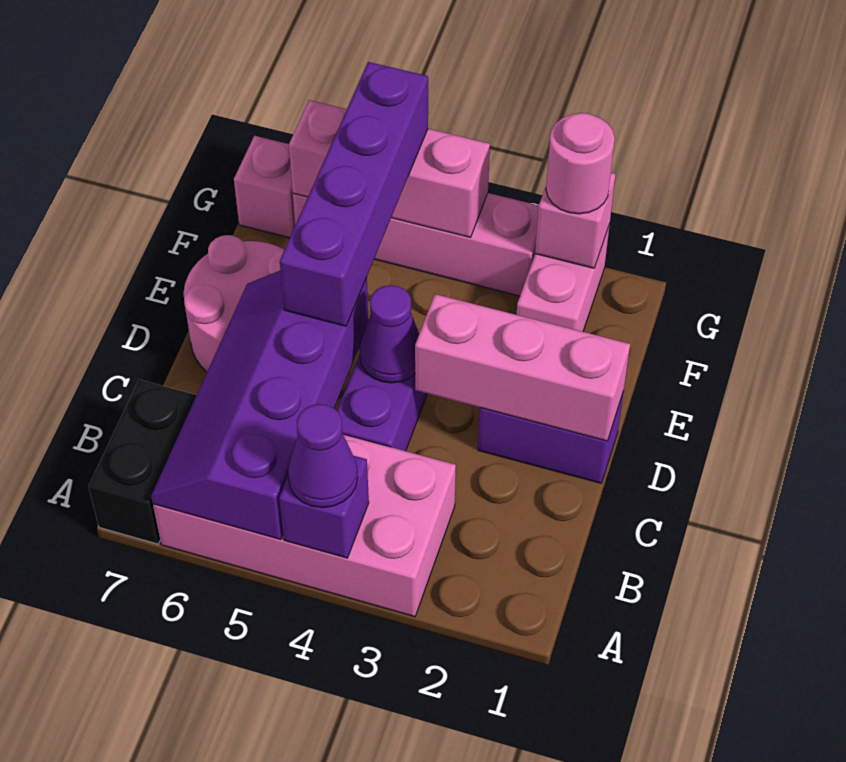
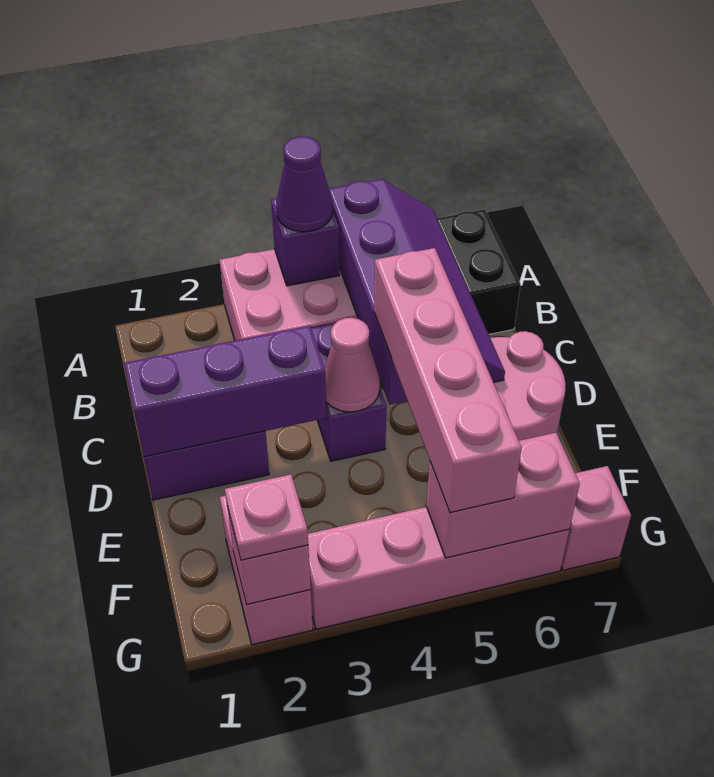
pink 1x3 brick [415,294,630,441] -> purple 1x3 brick [124,326,326,457]
purple 1x1 cone [360,285,419,383] -> pink 1x1 cone [325,318,380,412]
purple 1x4 brick [280,62,428,326] -> pink 1x4 brick [374,248,522,513]
pink 1x1 round brick [546,113,615,214] -> pink 1x1 plate [225,474,308,560]
pink 1x3 brick [289,100,490,237] -> pink 1x2 brick [427,433,580,558]

